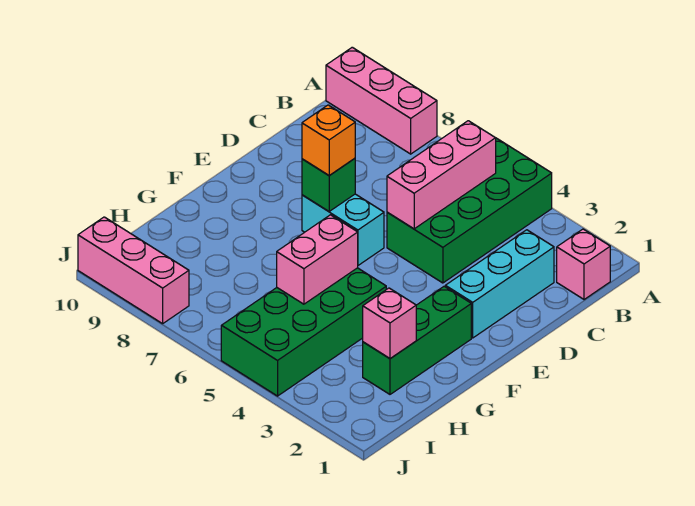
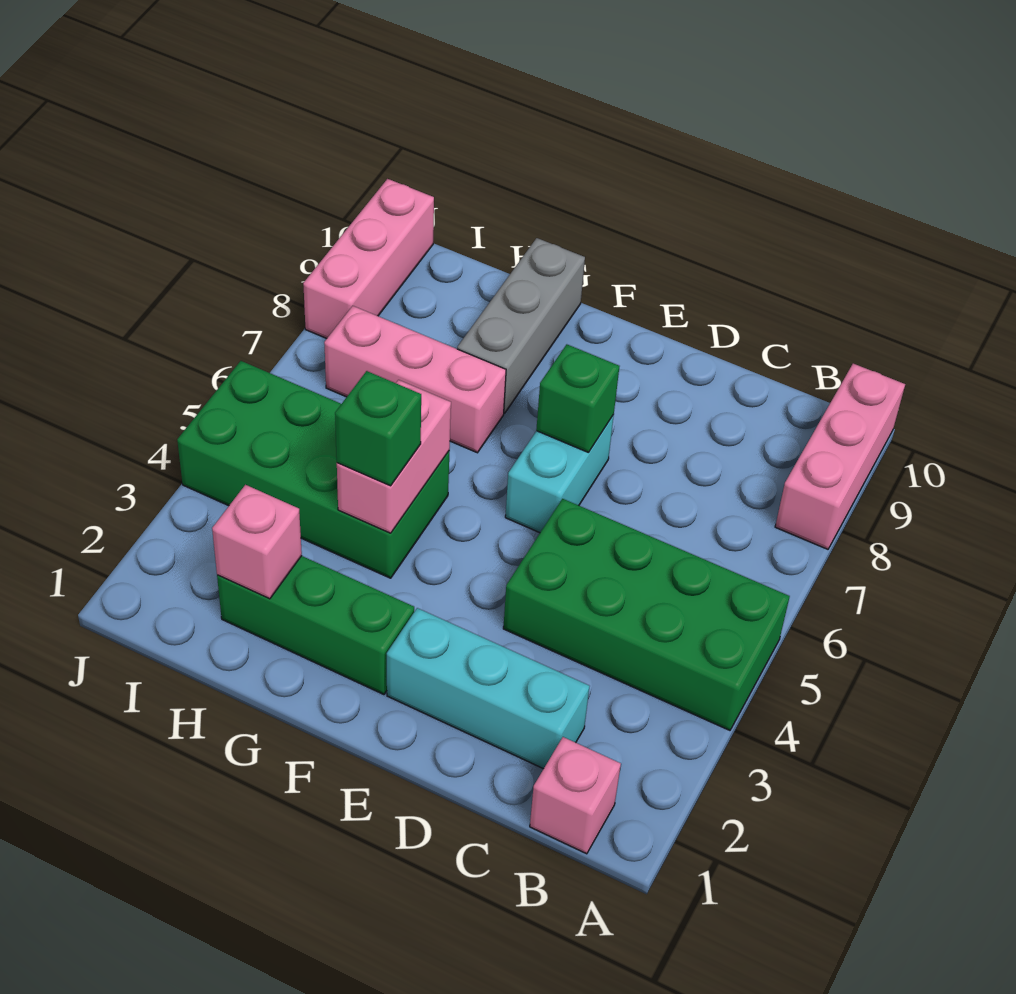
pink 1x3 brick [387,121,496,229] -> pink 1x3 brick moved to [324,306,506,453]
orange 1x1 brick [302,105,355,175] -> none
none -> green 1x1 brick [335,371,421,486]
pink 1x2 brick [277,215,358,304] -> pink 1x2 brick turned to [337,380,451,533]
none -> grey 1x3 brick [457,238,585,413]

